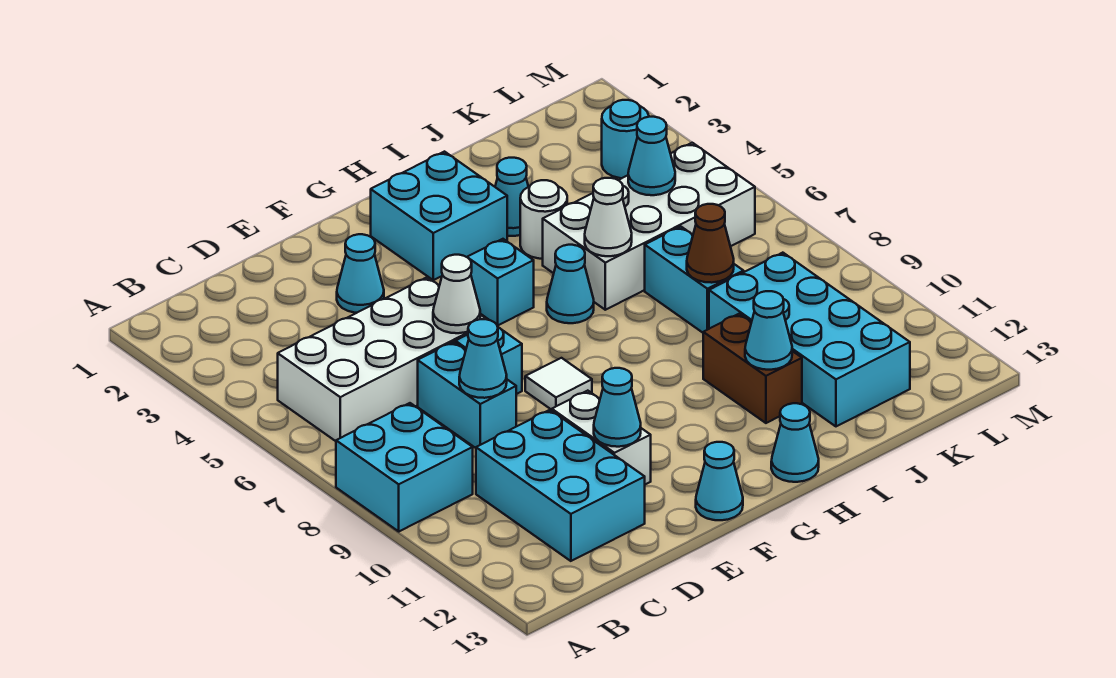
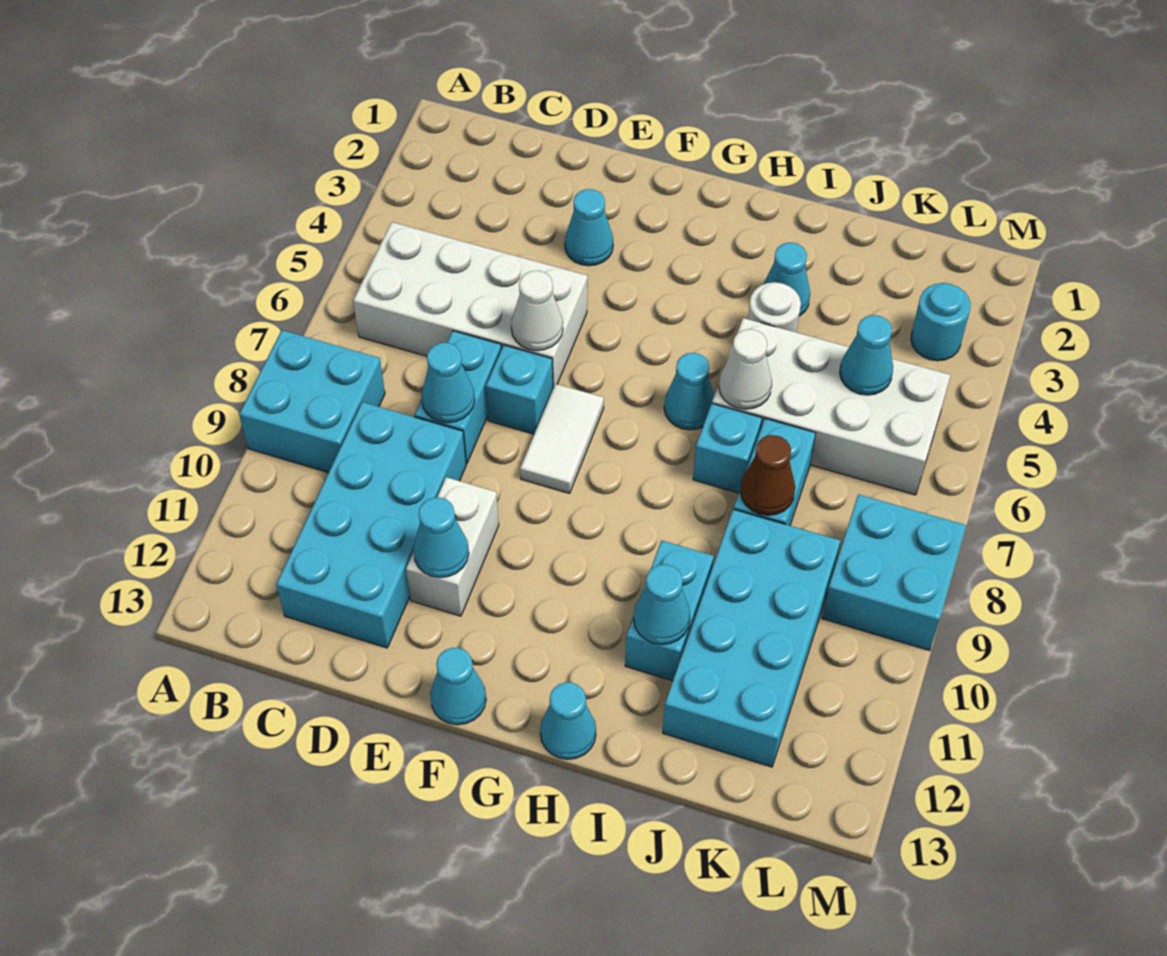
cyan 2x3 brick [476,410,645,561] -> cyan 2x4 brick [276,402,466,648]
white 1x1 tile [525,358,592,410] -> white 1x2 tile [520,384,604,493]
cyan 2x2 brick [371,152,507,280] -> cyan 2x2 brick moved to [822,494,966,651]
cyan 1x1 brick [468,239,534,326] -> cyan 1x1 brick moved to [693,404,762,493]
brown 1x2 brick [703,314,802,423] -> cyan 1x2 brick [625,540,714,681]

